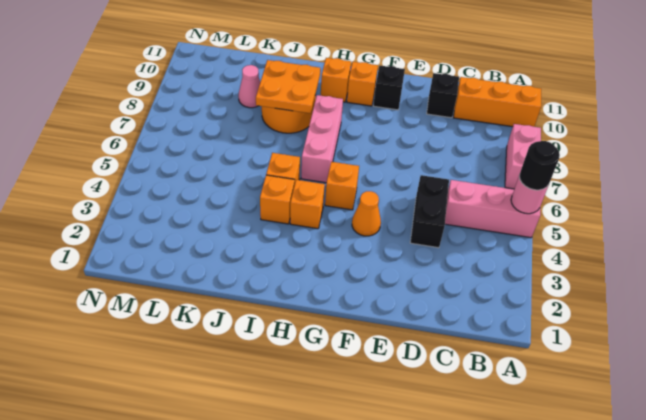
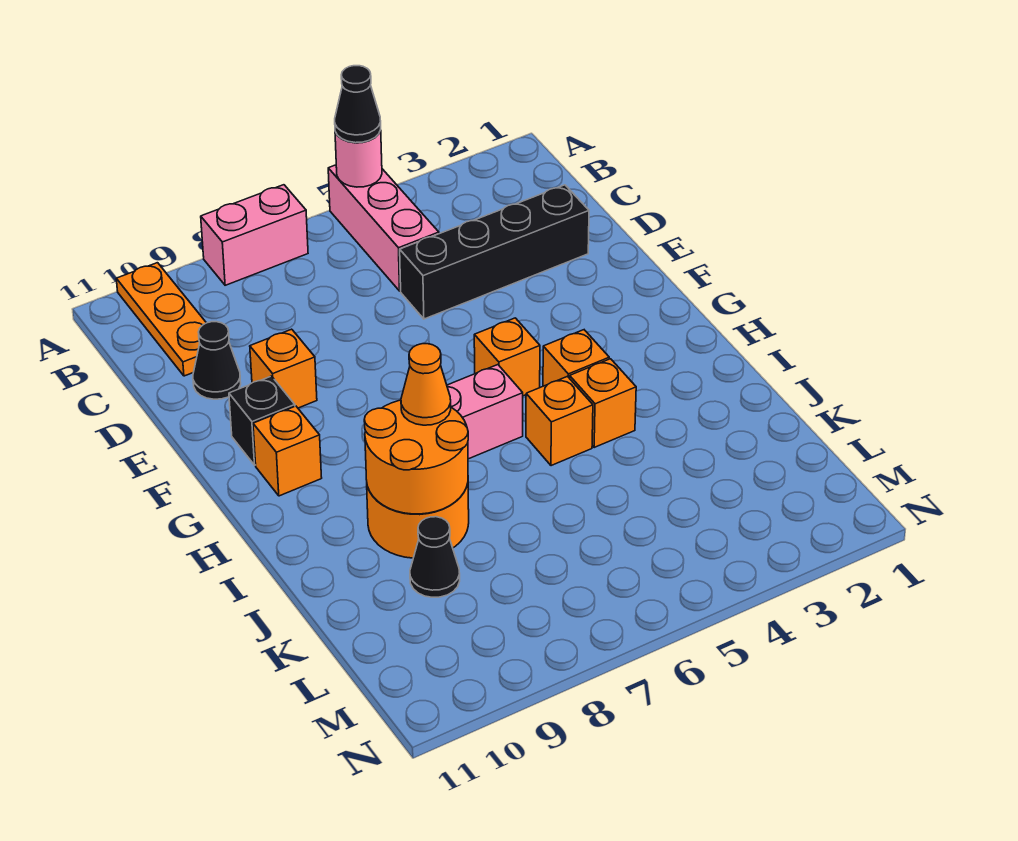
black 1x1 round brick [519,141,560,190] -> black 1x1 cone [335,66,381,143]
orange 1x3 brick [453,77,541,127] -> orange 1x3 plate [116,263,206,376]
black 1x2 brick [410,175,449,248] -> black 1x4 brick [400,185,589,319]
black 1x1 brick [427,73,459,118] -> black 1x1 cone [193,322,241,399]
orange 1x1 cone [352,191,381,236] -> orange 1x1 cone moved to [401,344,451,425]
orange 1x1 brick [321,58,351,102] -> orange 1x1 brick moved to [250,329,317,408]
orange 2x2 plate [256,60,320,113] -> orange 2x2 round brick [364,400,468,514]
pink 1x1 cone [238,65,260,108] -> black 1x1 cone [410,517,460,597]

